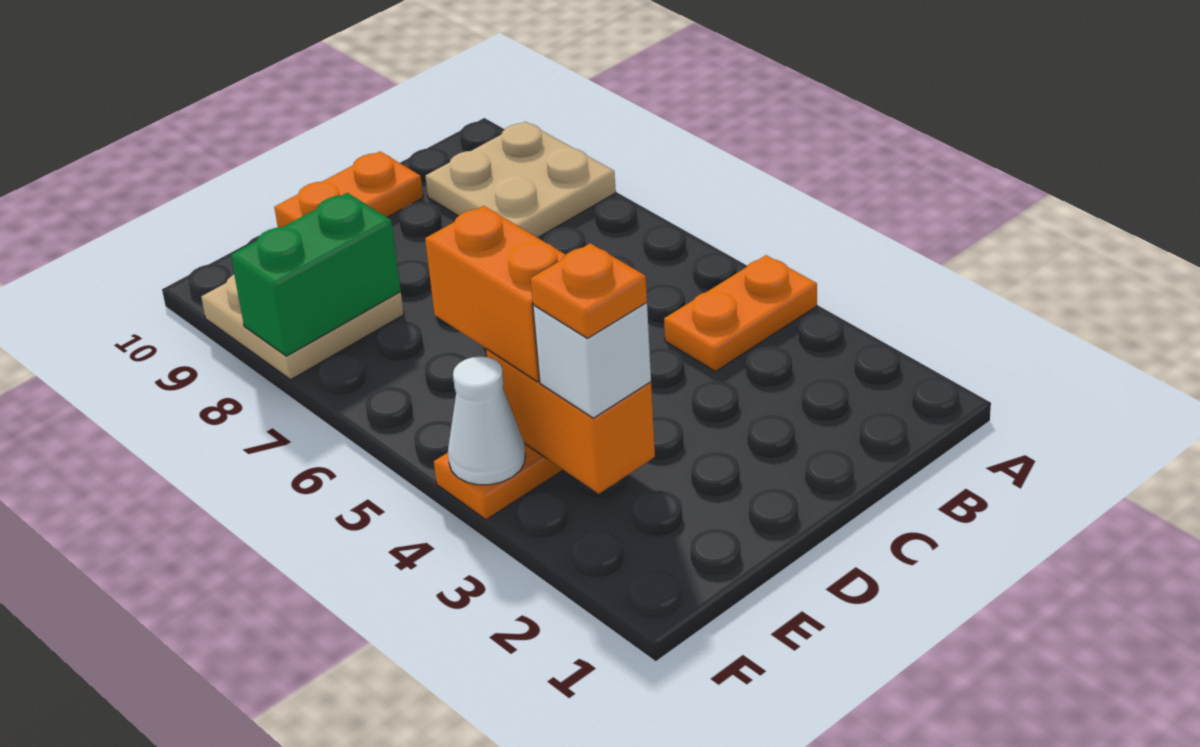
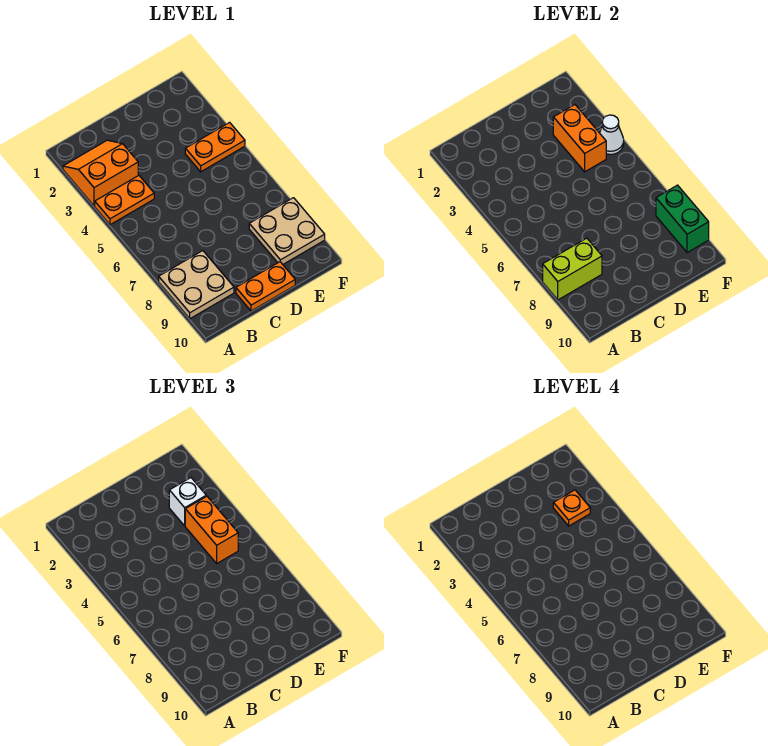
none -> orange 2x2 slope [63,140,138,206]
none -> lime 1x2 brick [543,238,602,300]
green 1x2 brick [231,193,401,356] -> green 1x2 brick turned to [656,185,709,253]

